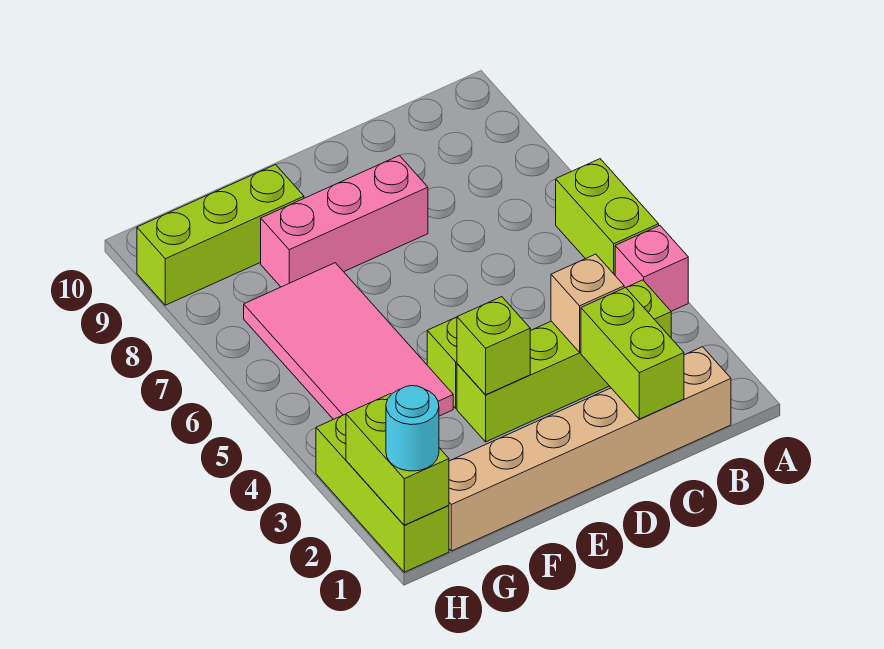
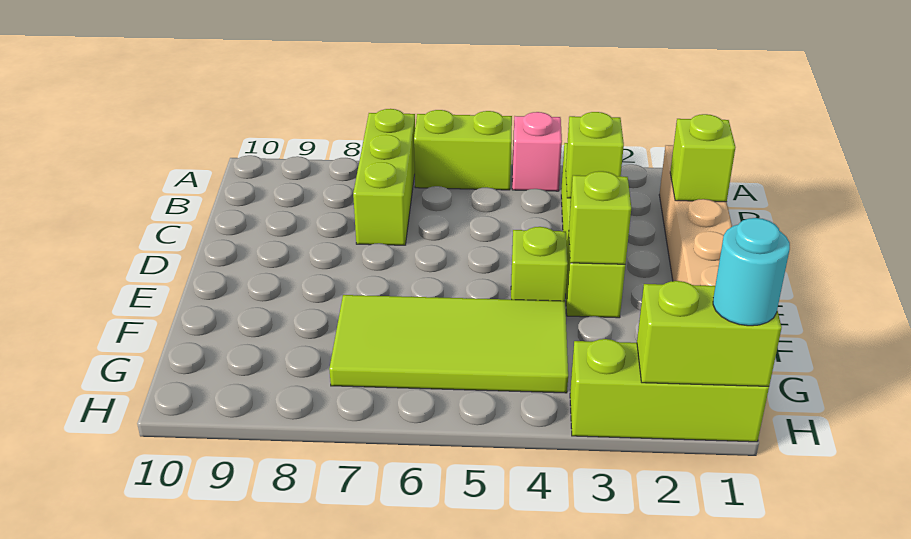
lime 1x2 brick [581,288,684,419] -> lime 1x1 brick [670,114,736,202]
tan 1x1 brick [551,254,624,352] -> lime 1x1 brick [566,112,624,198]
pink 1x3 brick [261,156,428,287] -> none
pink 2x4 tile [244,263,453,419] -> lime 2x4 tile [329,295,568,393]
lime 1x3 brick [137,165,304,305] -> lime 1x3 brick moved to [353,109,415,245]

